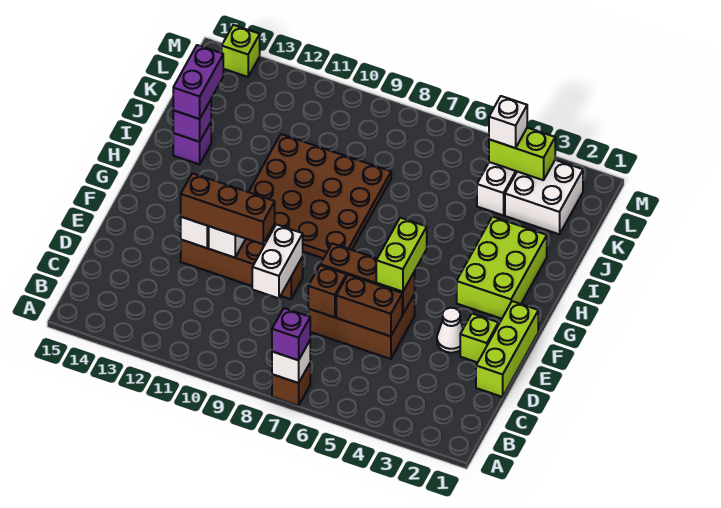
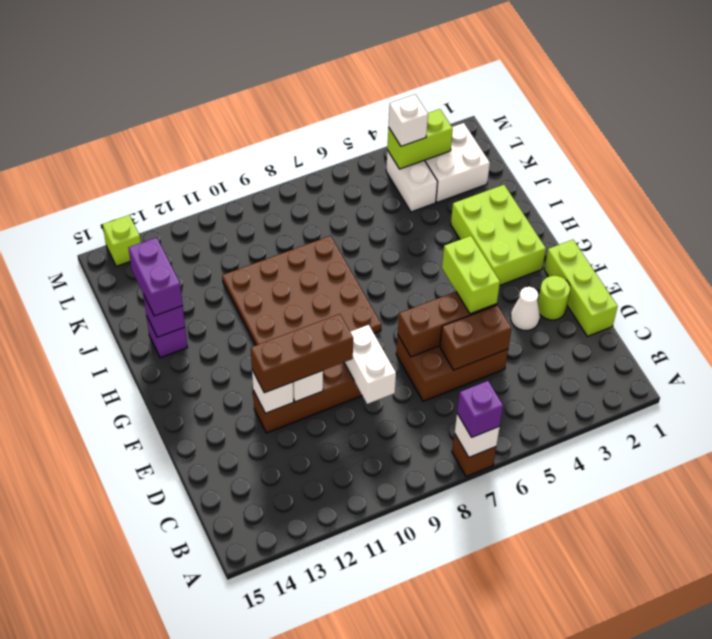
brown 1x1 brick [308,265,347,317] -> none
lime 1x1 brick [460,314,498,363] -> lime 1x1 round brick [538,276,570,320]

